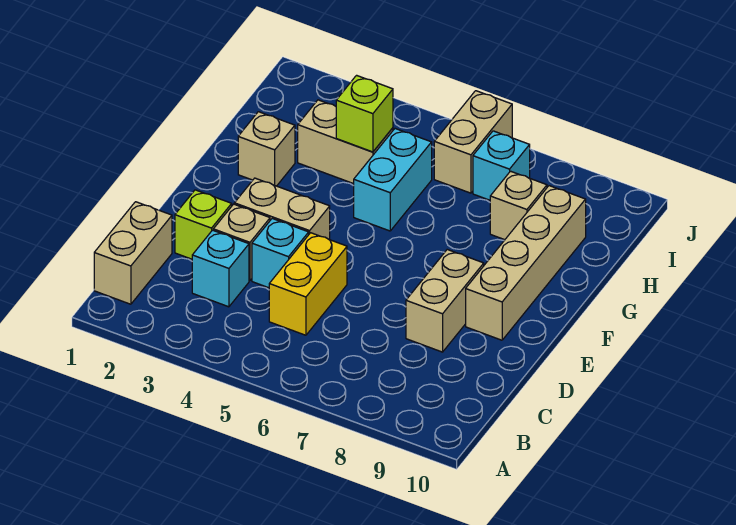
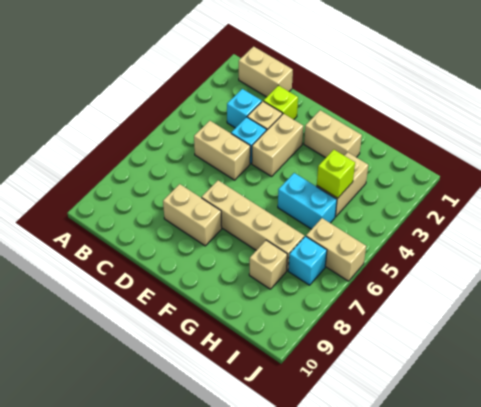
yellow 1x2 brick [269,233,347,335] -> tan 1x2 brick [194,121,250,180]
tan 1x4 brick [466,186,586,340] -> tan 1x4 brick moved to [202,181,304,270]
tan 1x1 brick [238,112,295,186] -> tan 1x2 brick [304,110,362,158]

